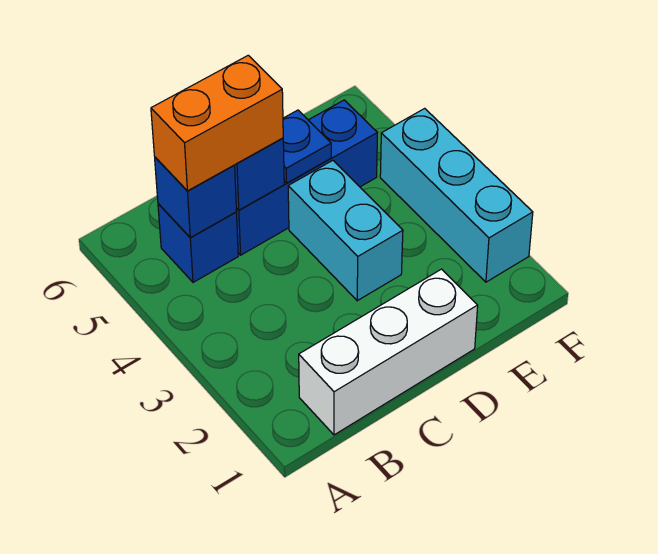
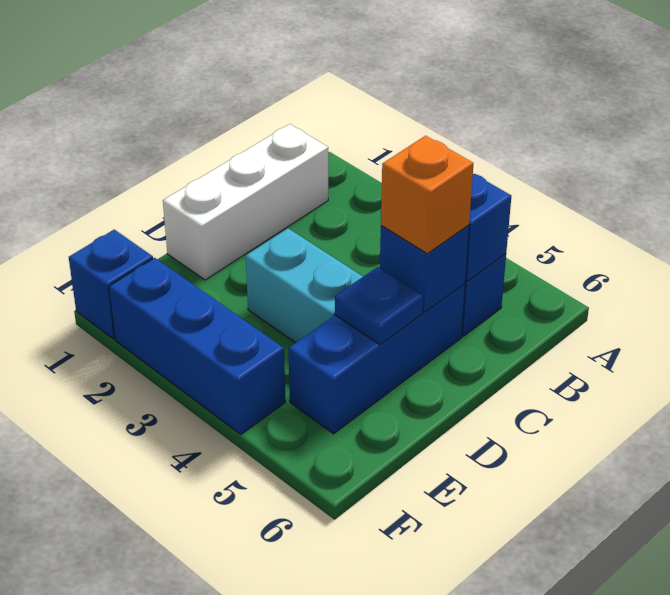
orange 1x2 brick [151,55,283,191] -> orange 1x1 brick [381,136,474,254]
none -> blue 1x1 brick [69,230,153,339]
cyan 1x3 brick [380,108,533,282] -> blue 1x3 brick [109,258,285,435]

